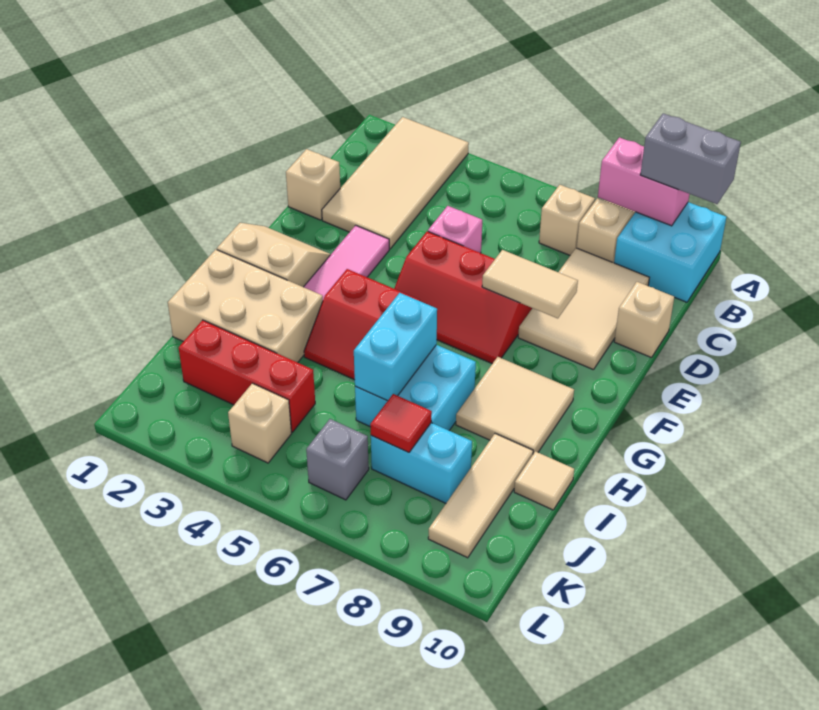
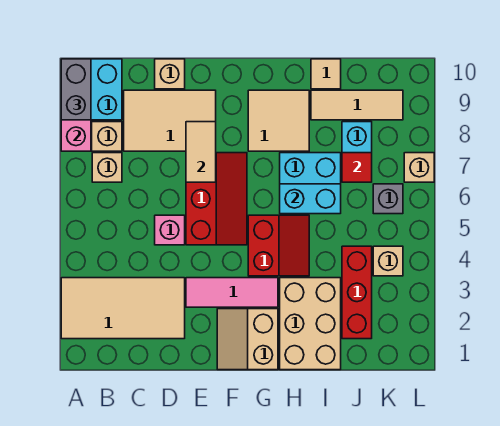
tan 1x1 brick [286,149,340,220] -> tan 1x1 brick moved to [404,153,434,182]

